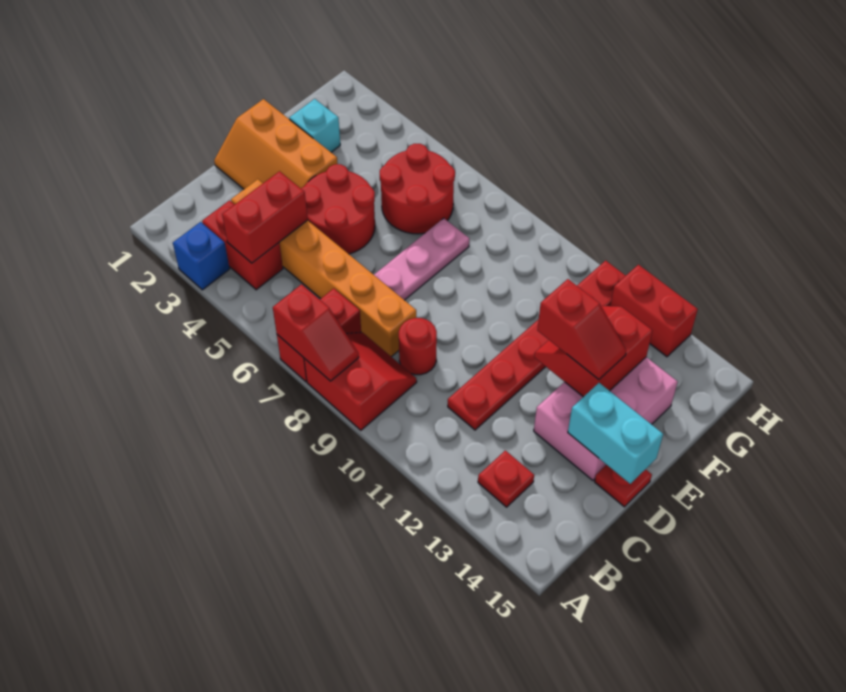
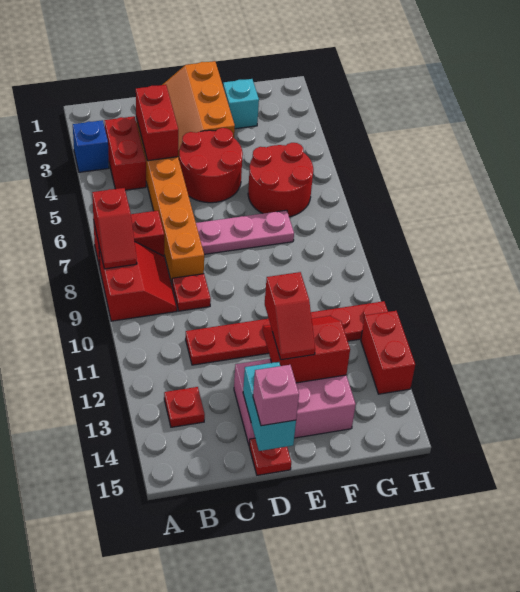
red 1x2 brick [222,171,308,263] -> red 1x2 brick turned to [136,85,178,161]
red 1x1 round brick [399,318,437,375] -> red 1x1 plate [172,274,211,311]
none -> pink 1x1 brick [253,365,299,426]

